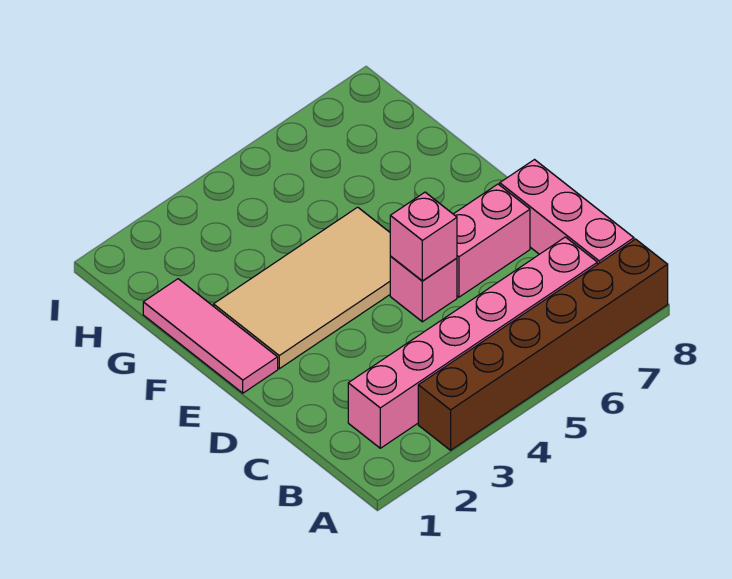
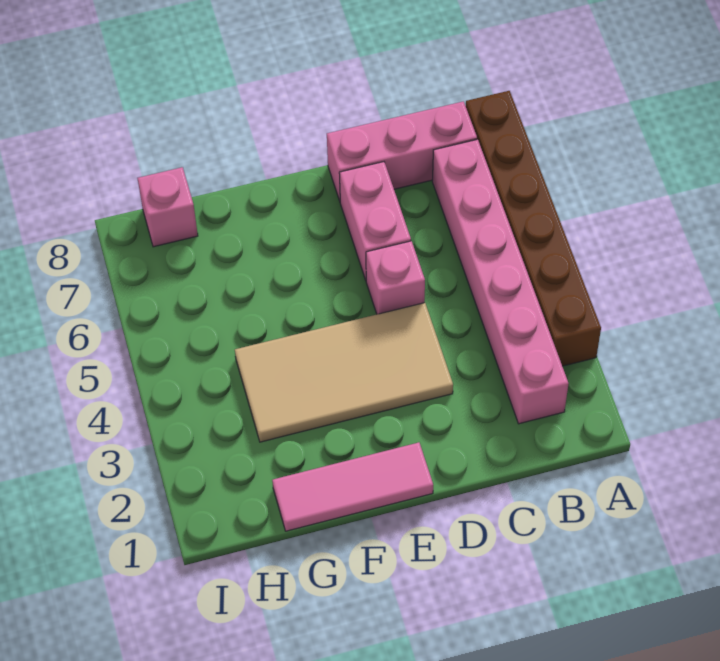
pink 1x1 brick [390,192,457,281] -> pink 1x1 brick moved to [137,167,198,247]
tan 2x4 tile [214,207,390,369] -> tan 2x4 tile turned to [235,303,453,442]

